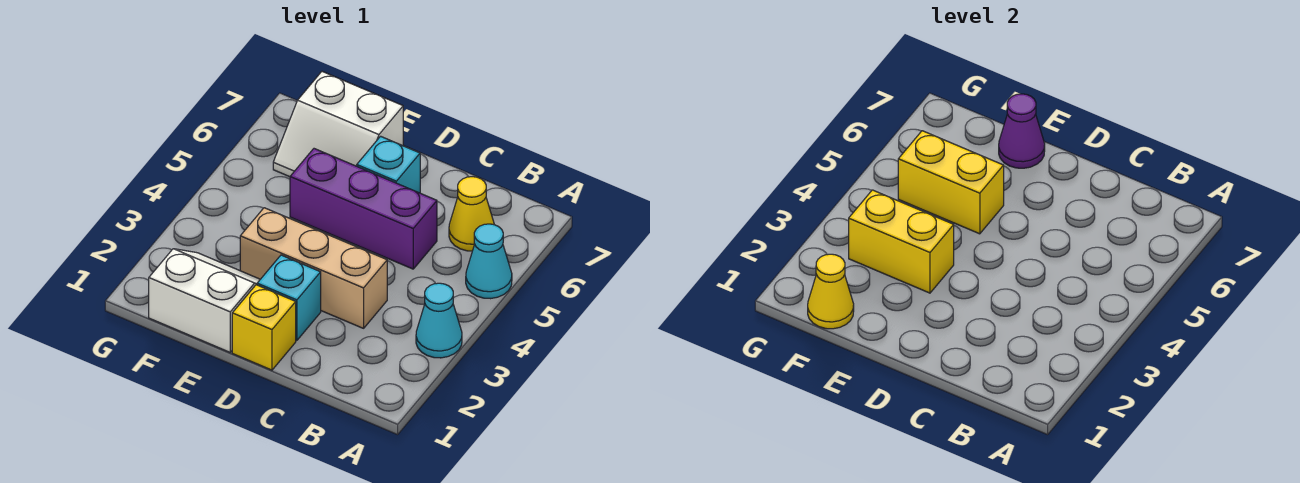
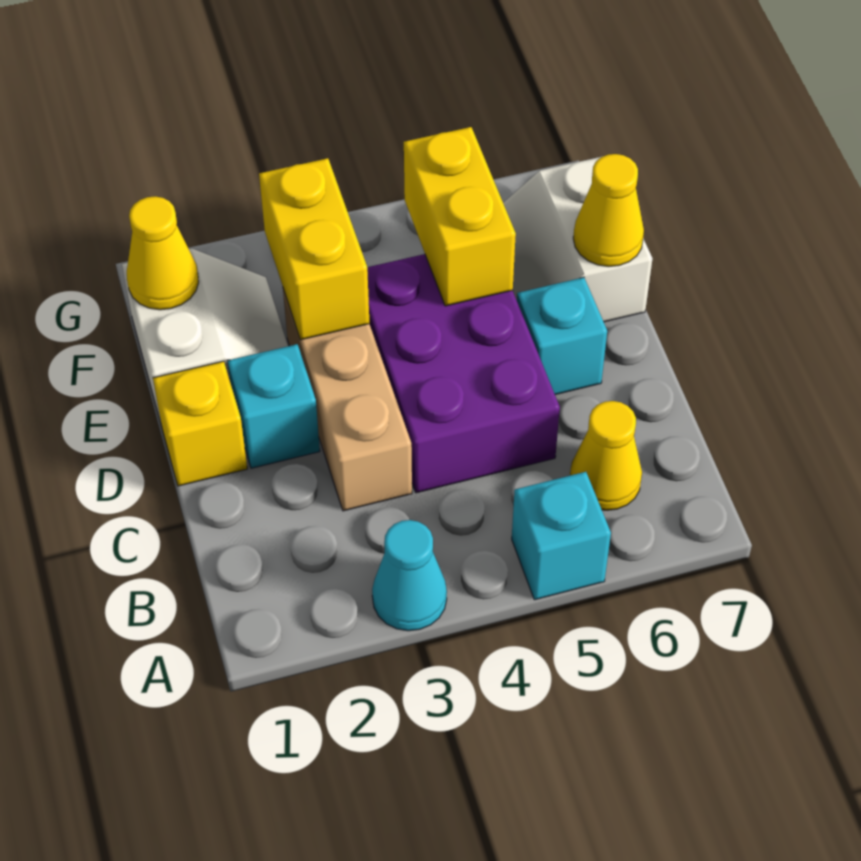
cyan 1x1 cone [466,224,512,299] -> cyan 1x1 brick [512,472,611,600]
purple 1x3 brick [290,149,437,269] -> purple 2x3 brick [367,254,560,493]
purple 1x1 cone [999,94,1045,168] -> yellow 1x1 cone [573,154,644,266]

